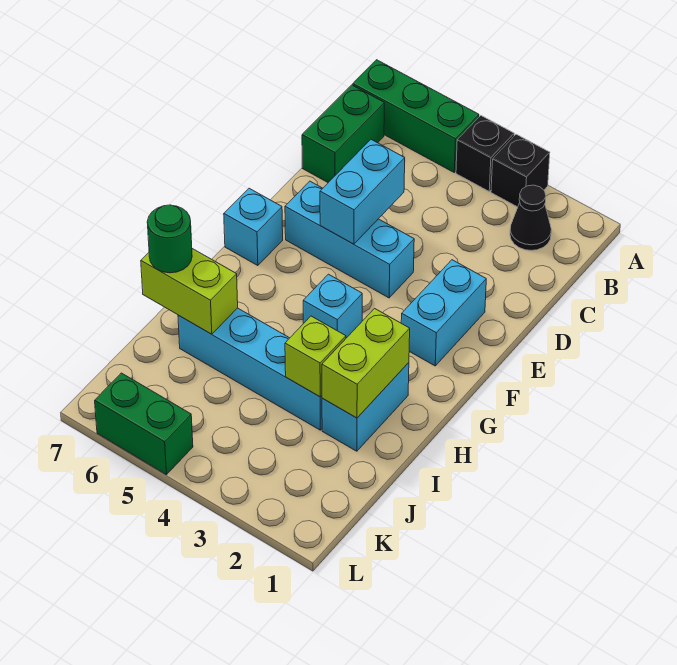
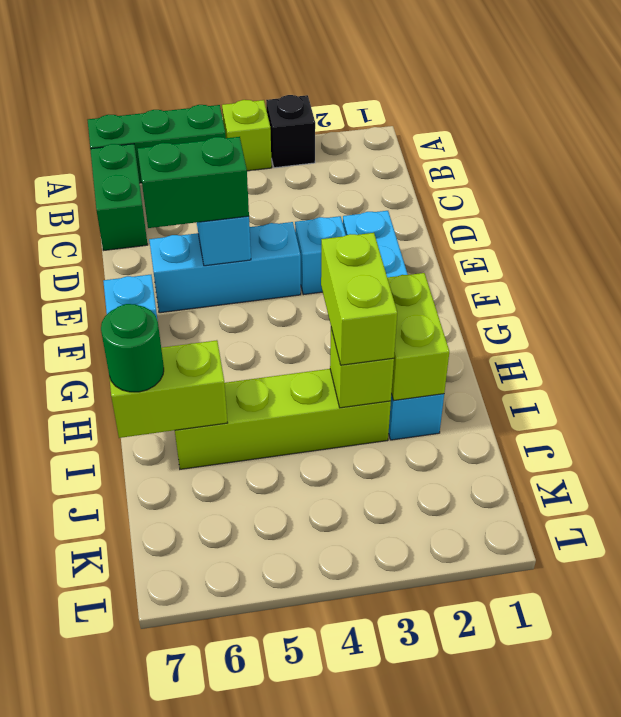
black 1x1 brick [456,116,514,191] -> lime 1x1 brick [222,100,272,171]
black 1x1 cone [510,185,551,250] -> none
cyan 1x1 brick [303,274,362,338] -> cyan 1x1 brick moved to [295,216,346,295]
none -> lime 1x2 brick [321,233,397,365]
cyan 1x4 brick [178,308,322,430] -> lime 1x4 brick [175,369,391,469]
green 1x2 brick [95,373,193,475] -> green 1x2 brick moved to [138,137,249,228]

